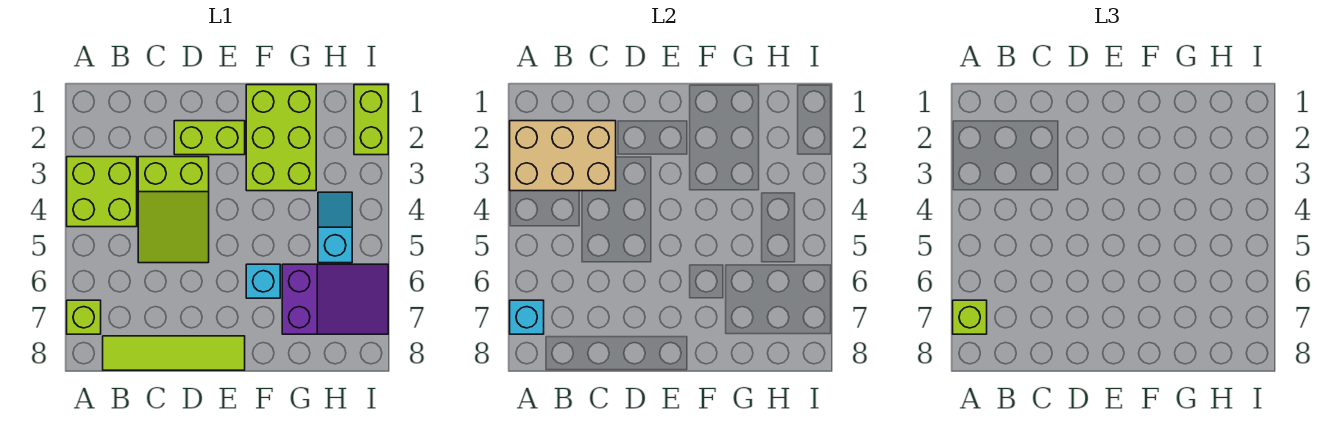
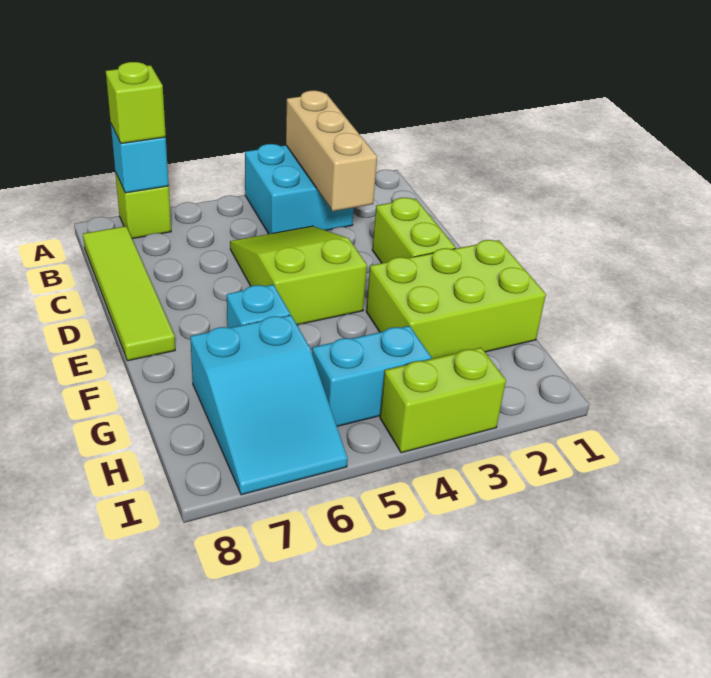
tan 2x3 brick [510,121,616,191] -> tan 1x3 brick [286,90,377,211]
lime 2x2 brick [67,157,137,227] -> cyan 2x2 brick [245,144,354,234]
lime 2x3 slope [138,157,209,263] -> lime 2x3 slope turned to [230,226,367,325]
purple 2x3 slope [282,264,388,334] -> cyan 2x3 slope [190,315,348,495]
cyan 1x2 slope [318,192,352,263] -> cyan 1x2 brick [312,326,431,426]
lime 1x2 brick [354,85,388,155] -> lime 1x2 brick moved to [380,348,506,453]

